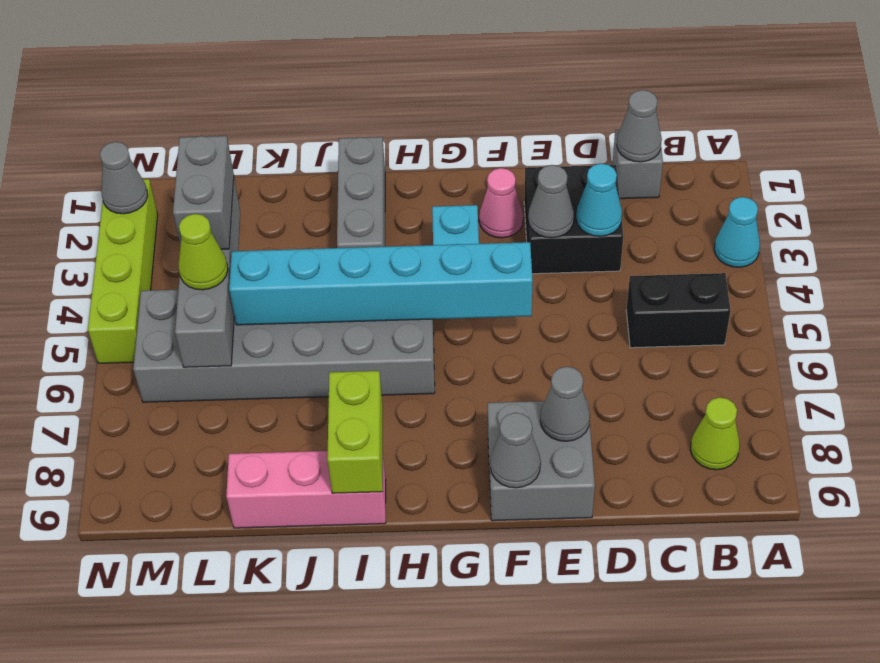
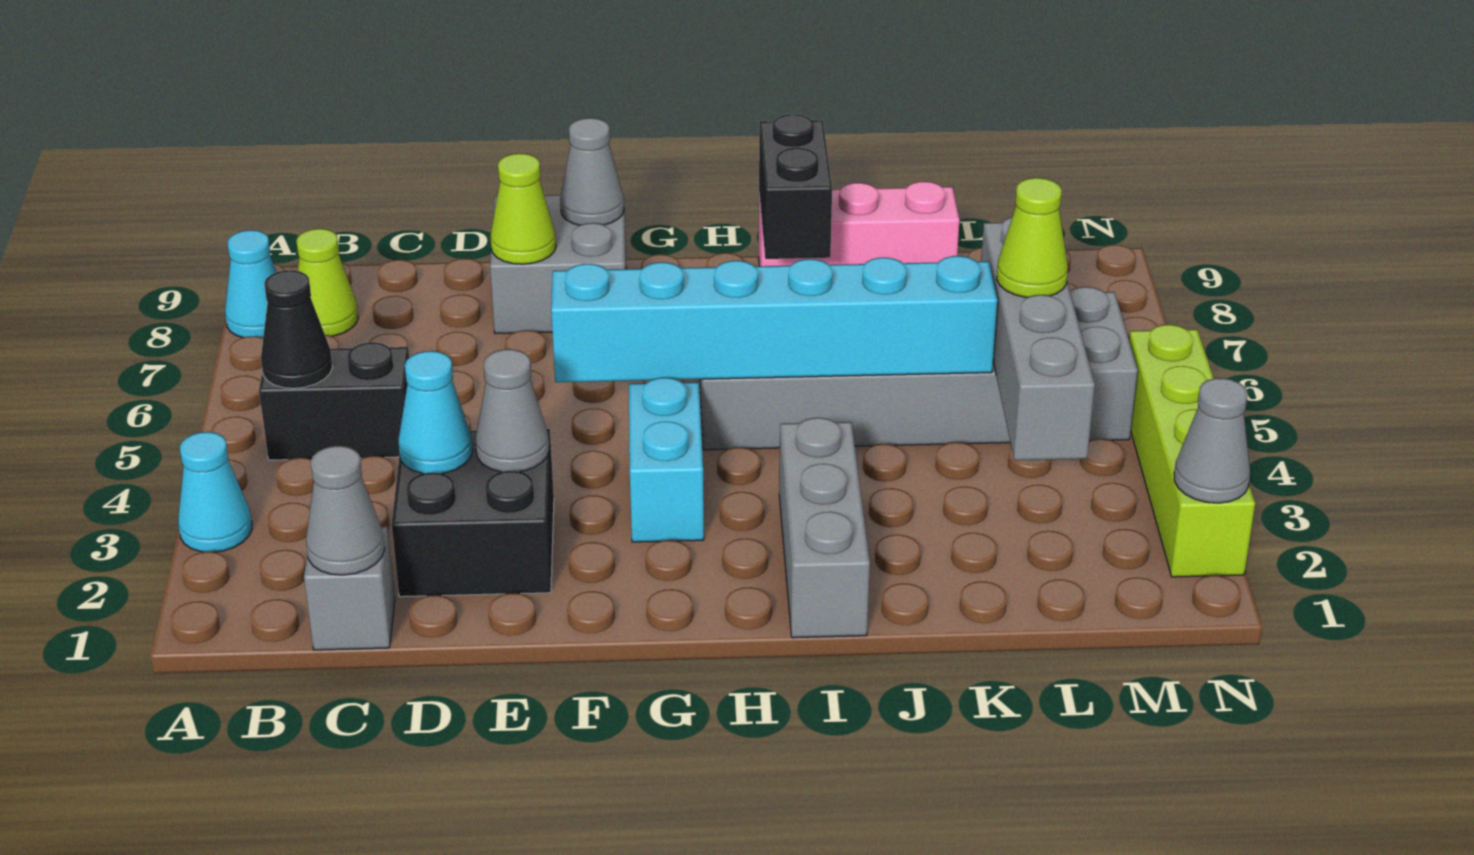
none -> cyan 1x1 cone [225,230,276,338]
none -> black 1x1 cone [261,270,333,388]
grey 1x1 cone [540,367,590,441] -> lime 1x1 cone [490,154,556,264]
pink 1x1 cone [479,168,523,238] -> none
lime 1x2 brick [327,371,383,493] -> black 1x2 brick [759,114,832,259]
grey 1x2 brick [173,136,234,249] -> none

